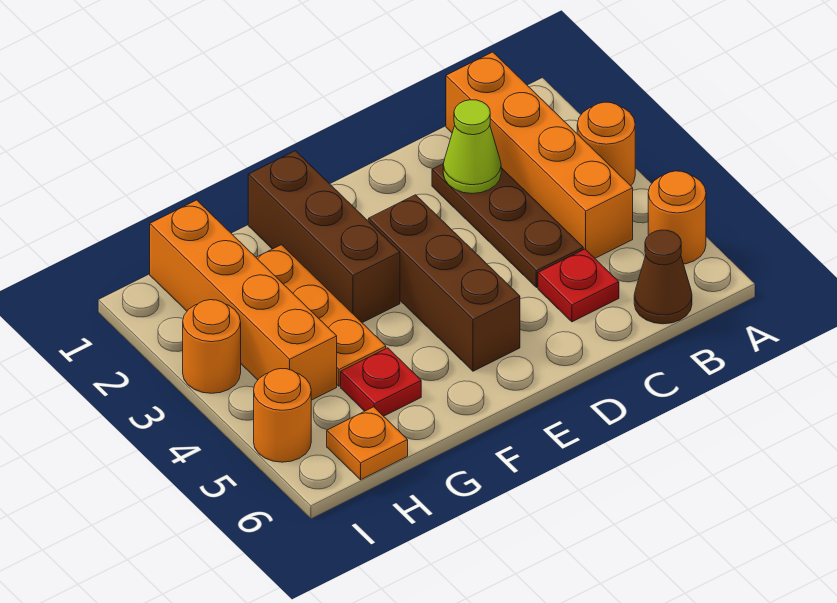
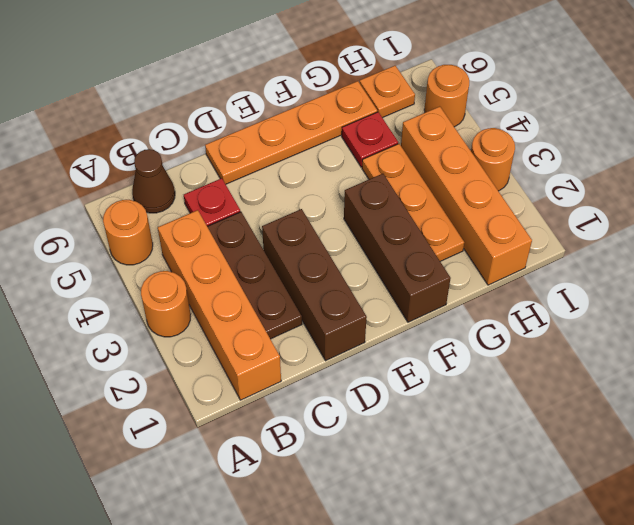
lime 1x1 cone [443,100,501,194] -> none
none -> orange 1x4 plate [205,81,377,184]
brown 1x3 brick [369,195,520,371] -> brown 1x3 brick moved to [262,209,367,361]

